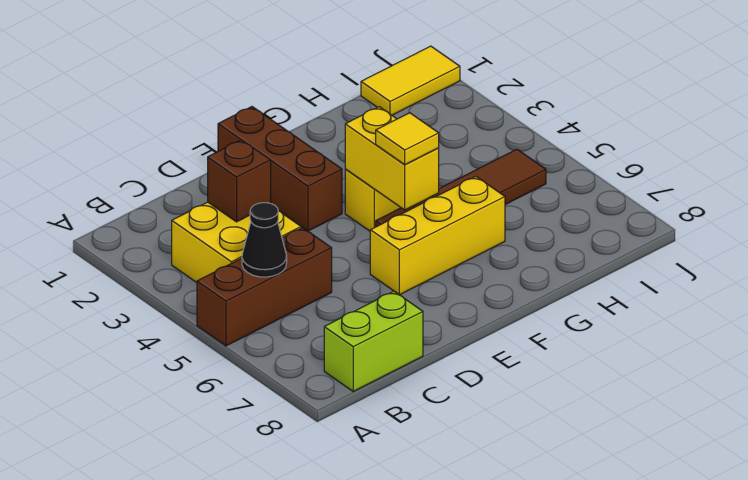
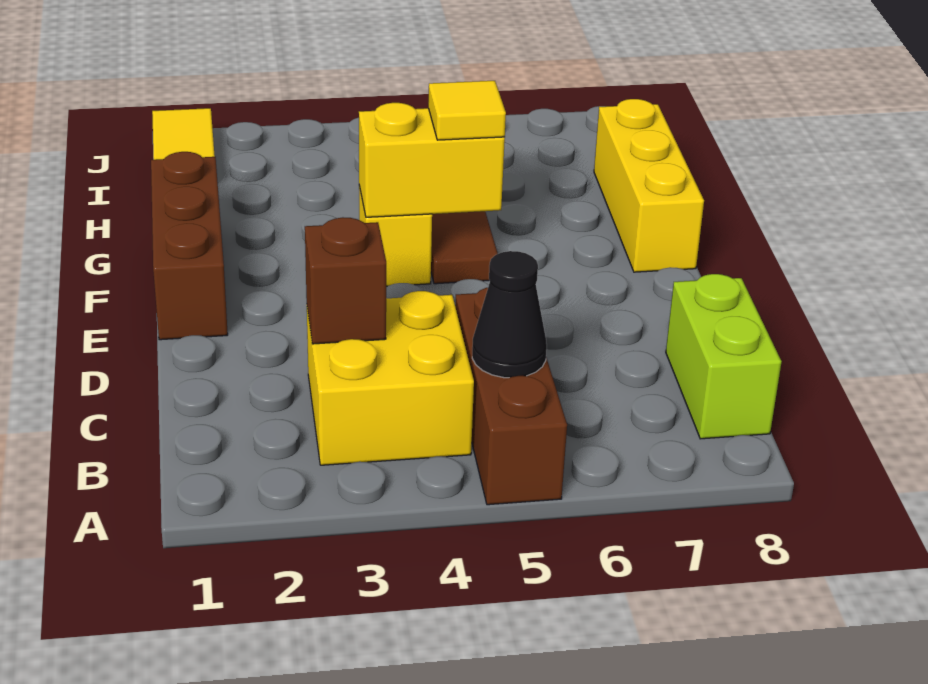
brown 1x3 brick [218,107,342,231] -> brown 1x3 brick turned to [151,152,228,340]
yellow 1x3 brick [370,177,505,295] -> yellow 1x3 brick moved to [594,99,704,272]

